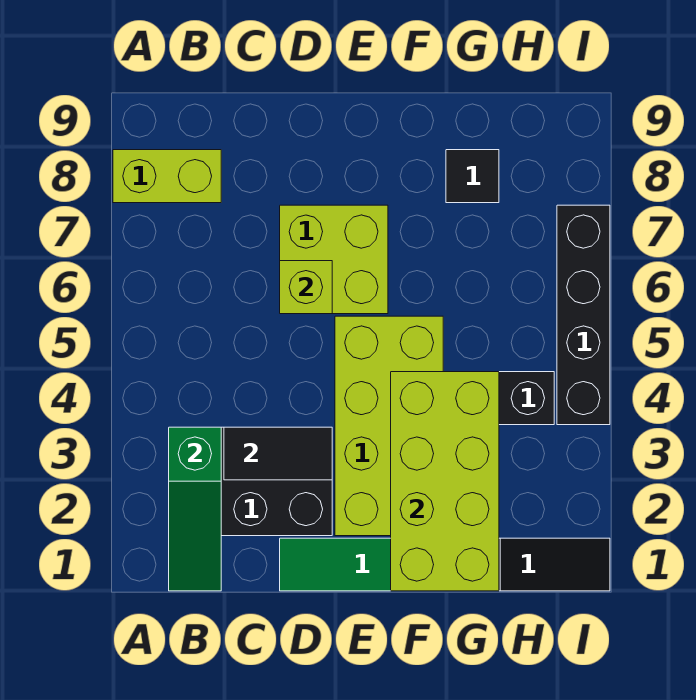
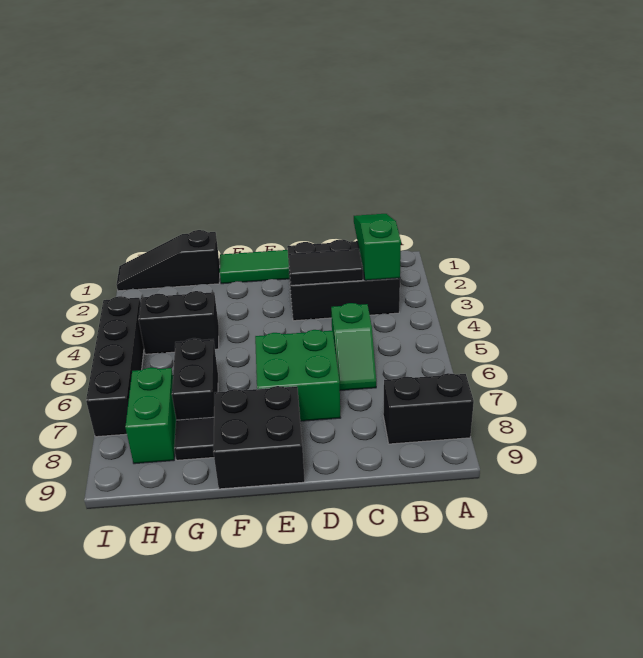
lime 1x2 brick [113,150,221,203] -> black 1x2 brick [383,373,474,444]
none -> green 1x2 slope [331,303,376,391]
lime 2x2 brick [280,205,388,314] -> green 2x2 brick [255,330,340,421]
lime 1x1 brick [280,261,332,314] -> none
lime 2x4 brick [335,316,443,536] -> none
none -> black 2x2 brick [213,386,305,489]
lime 2x4 brick [391,372,499,591] -> none
none -> black 1x2 brick [172,338,218,420]
none -> green 1x2 brick [125,367,176,464]

